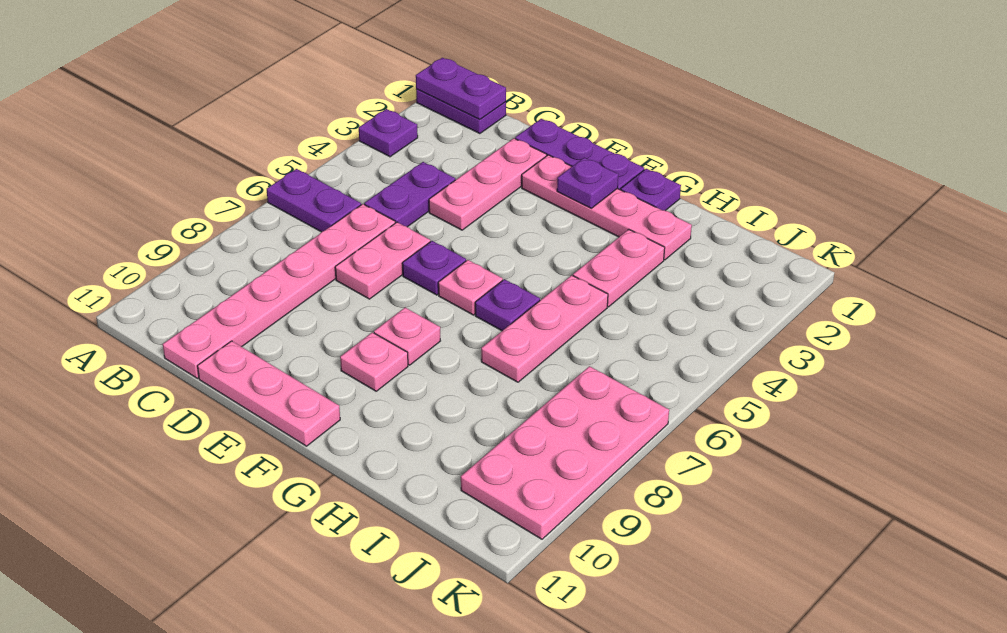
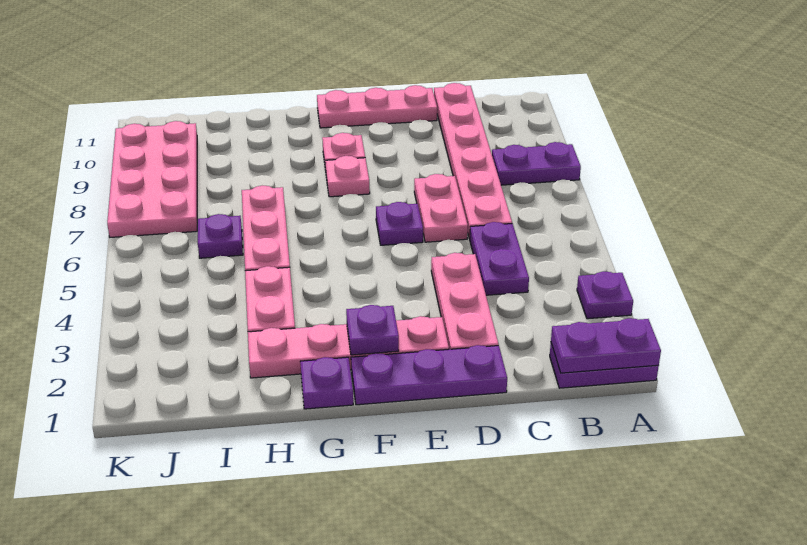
purple 1x2 plate [267,169,361,232] -> purple 1x2 plate moved to [492,142,581,185]
pink 1x1 plate [438,260,503,315] -> none
purple 1x1 plate [475,279,540,331] -> purple 1x1 plate moved to [198,214,243,258]

